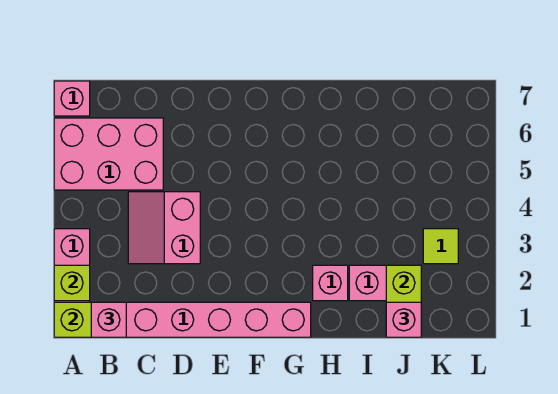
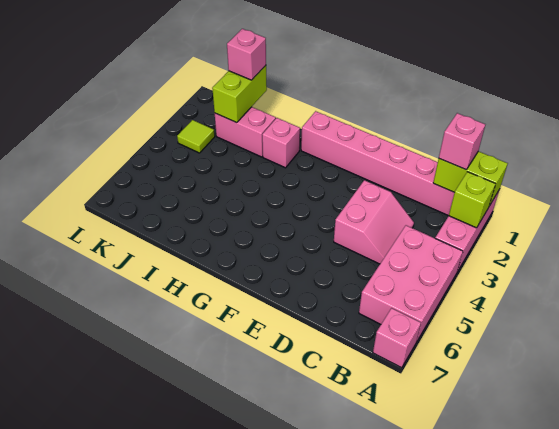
pink 2x3 brick [54,118,163,190] -> pink 2x3 brick turned to [359,225,463,342]

